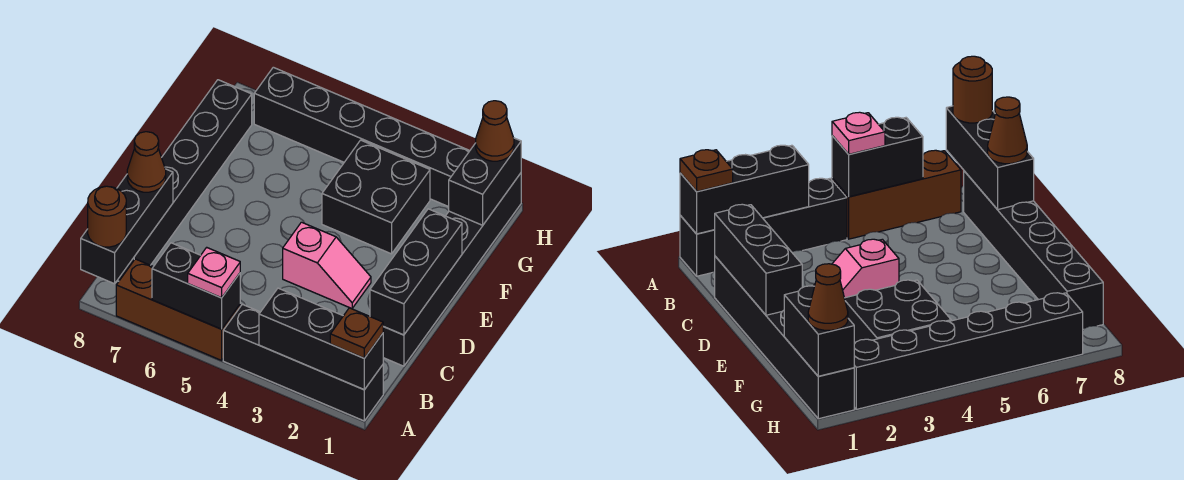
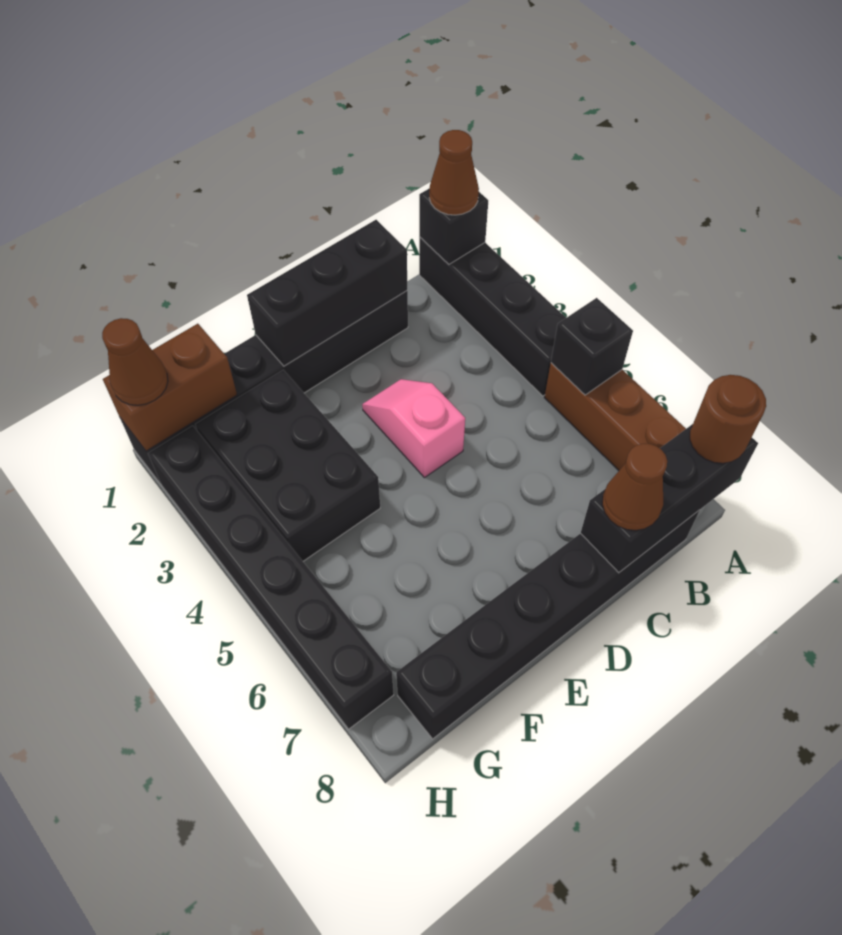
black 1x3 brick [259,288,383,390] -> black 1x1 brick [419,189,488,264]
brown 1x1 plate [330,308,383,358] -> brown 1x1 cone [429,130,479,215]
black 1x2 brick [152,243,240,329] -> black 1x1 brick [551,298,633,395]
pink 1x1 plate [188,247,240,298] -> none
black 2x2 brick [322,140,430,254] -> black 2x3 brick [195,370,380,561]
black 1x2 brick [449,138,521,225] -> brown 1x2 brick [103,324,237,451]

